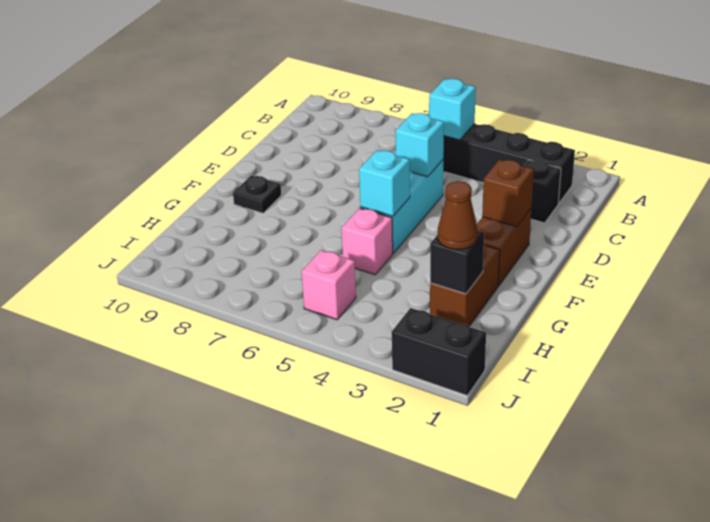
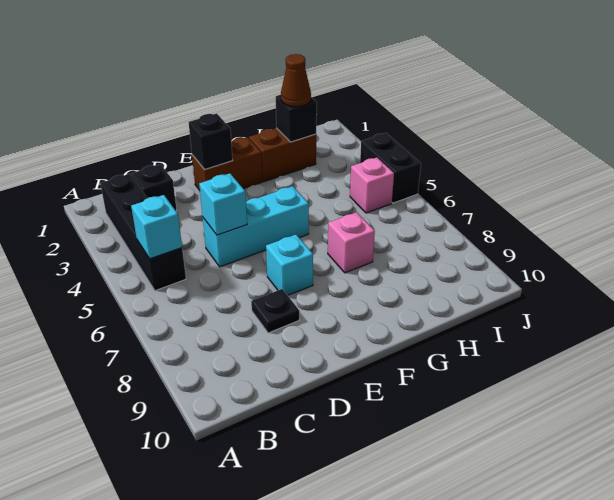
brown 1x1 brick [482,160,534,227] -> black 1x1 brick [189,114,233,170]
cyan 1x1 brick [359,150,410,216] -> cyan 1x1 brick moved to [266,235,313,295]
black 1x1 plate [233,175,281,213] -> black 1x1 plate moved to [251,289,299,333]
pink 1x1 brick [342,208,393,275] -> pink 1x1 brick moved to [328,212,375,273]
black 1x2 brick [392,308,486,396] -> black 1x2 brick moved to [360,133,421,203]

